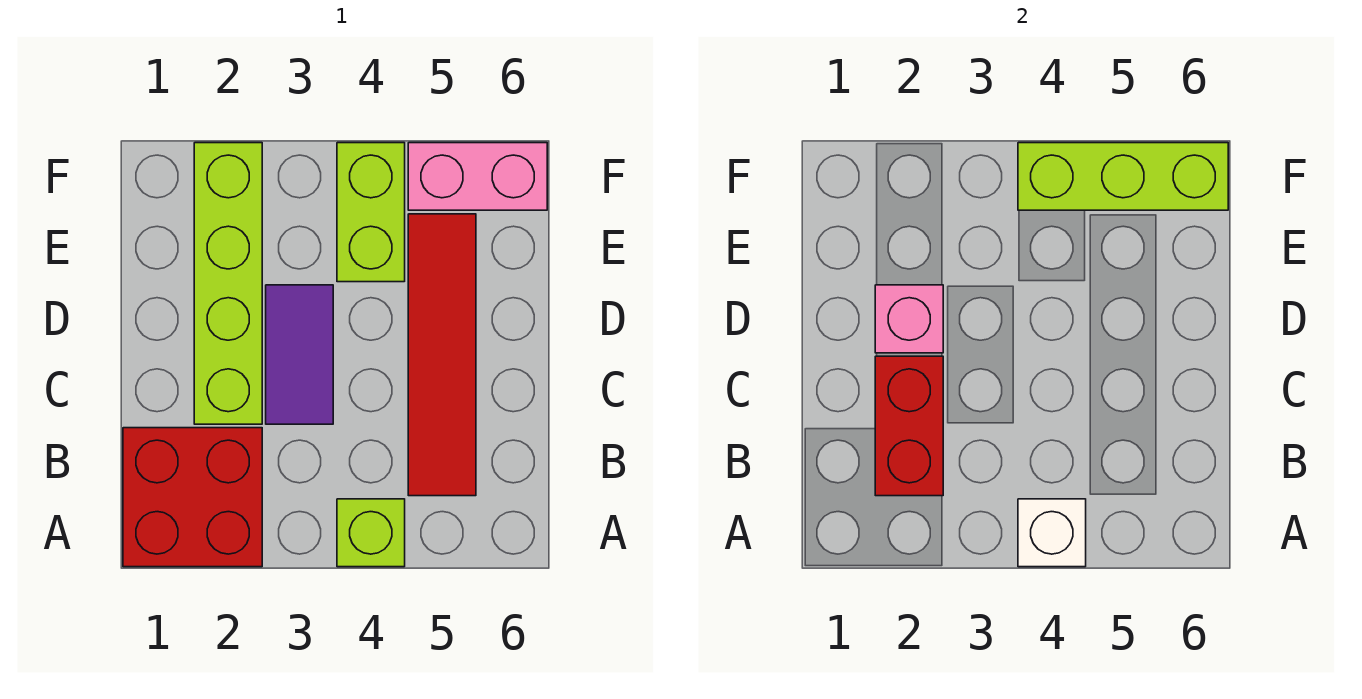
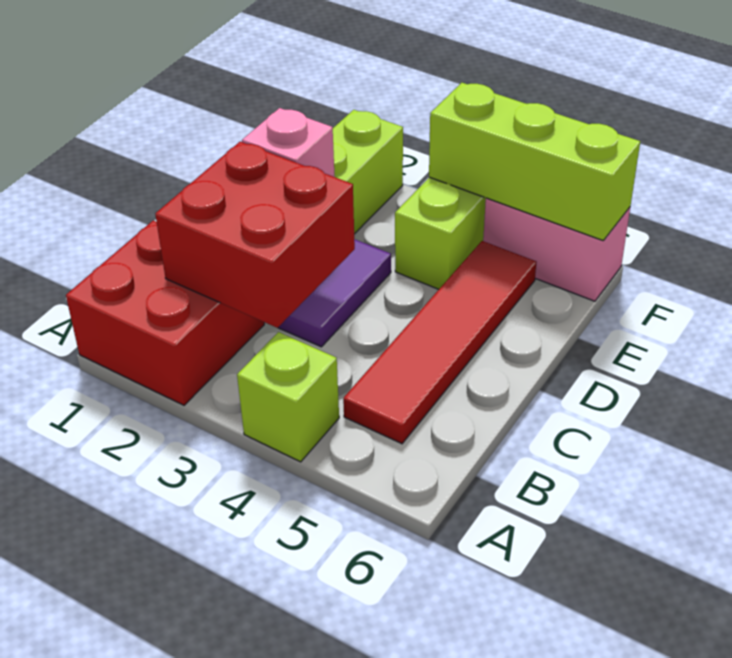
white 1x1 brick [1018,499,1086,567] -> none
red 1x2 brick [875,356,943,496] -> red 2x2 brick [155,142,355,328]

